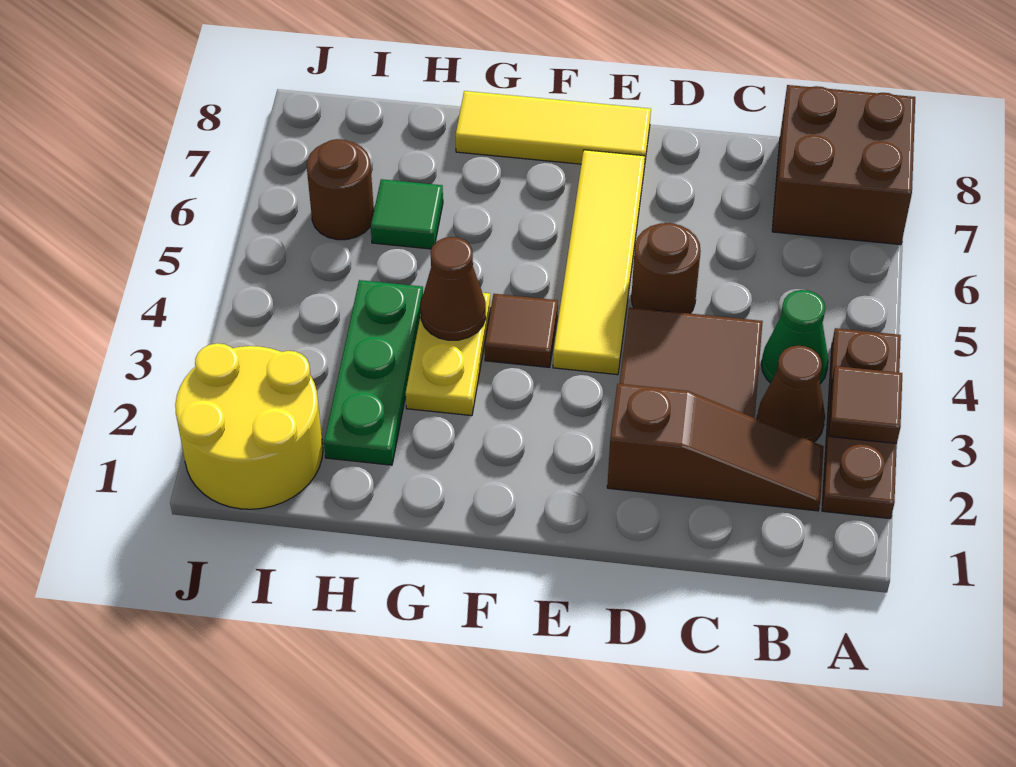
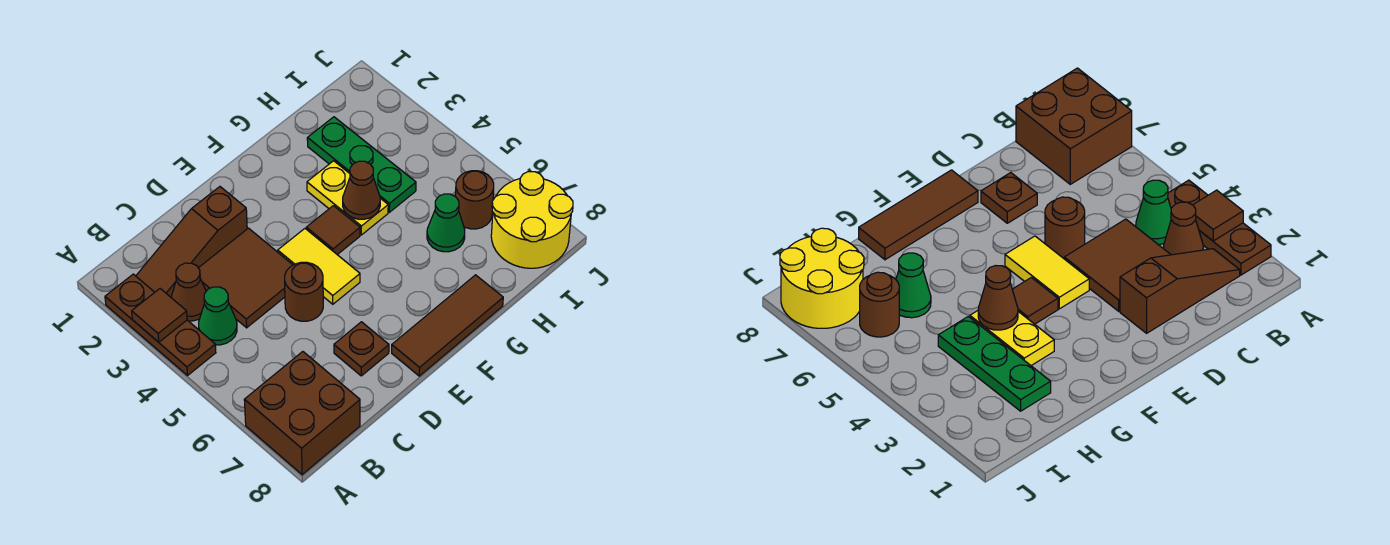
none -> brown 1x1 plate [334,322,389,376]
yellow 1x4 tile [553,150,645,375] -> yellow 1x2 tile [278,229,360,304]
yellow 1x3 tile [455,91,651,167] -> brown 1x3 tile [392,275,503,376]
green 1x1 tile [371,179,443,249] -> green 1x1 cone [427,194,465,252]
yellow 2x2 round brick [175,343,323,509] -> yellow 2x2 round brick moved to [491,172,573,268]

